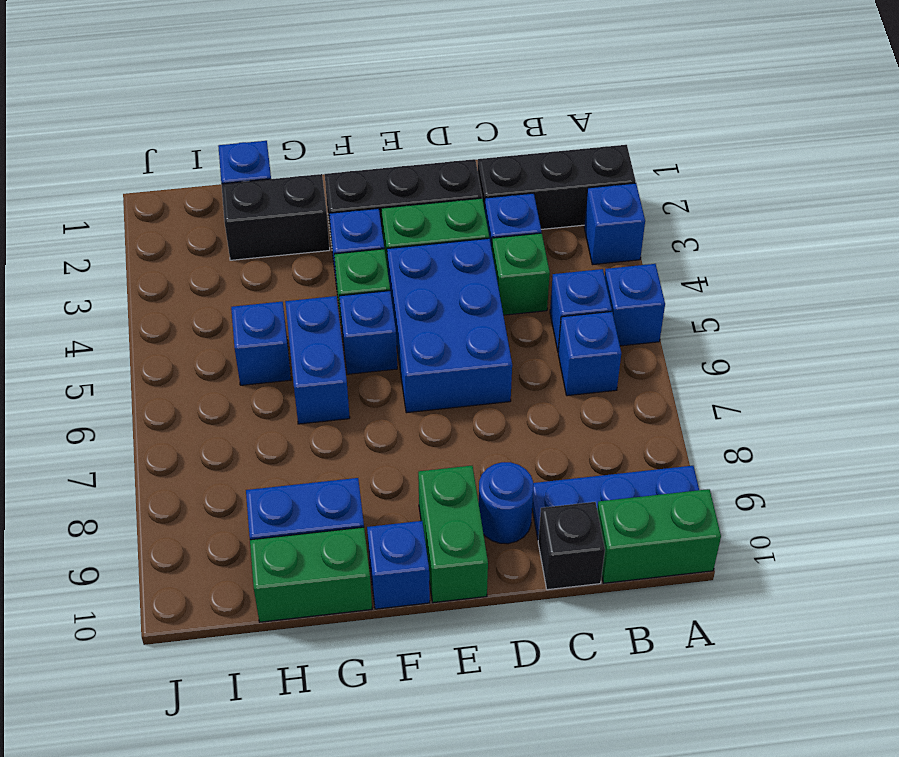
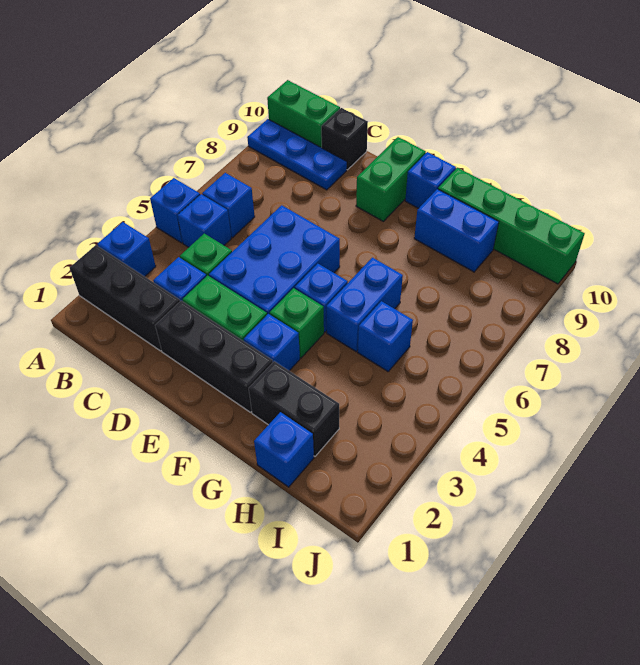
blue 1x1 round brick [479,462,533,544] -> none
green 1x2 brick [250,527,372,622] -> green 1x4 brick [438,168,585,284]

